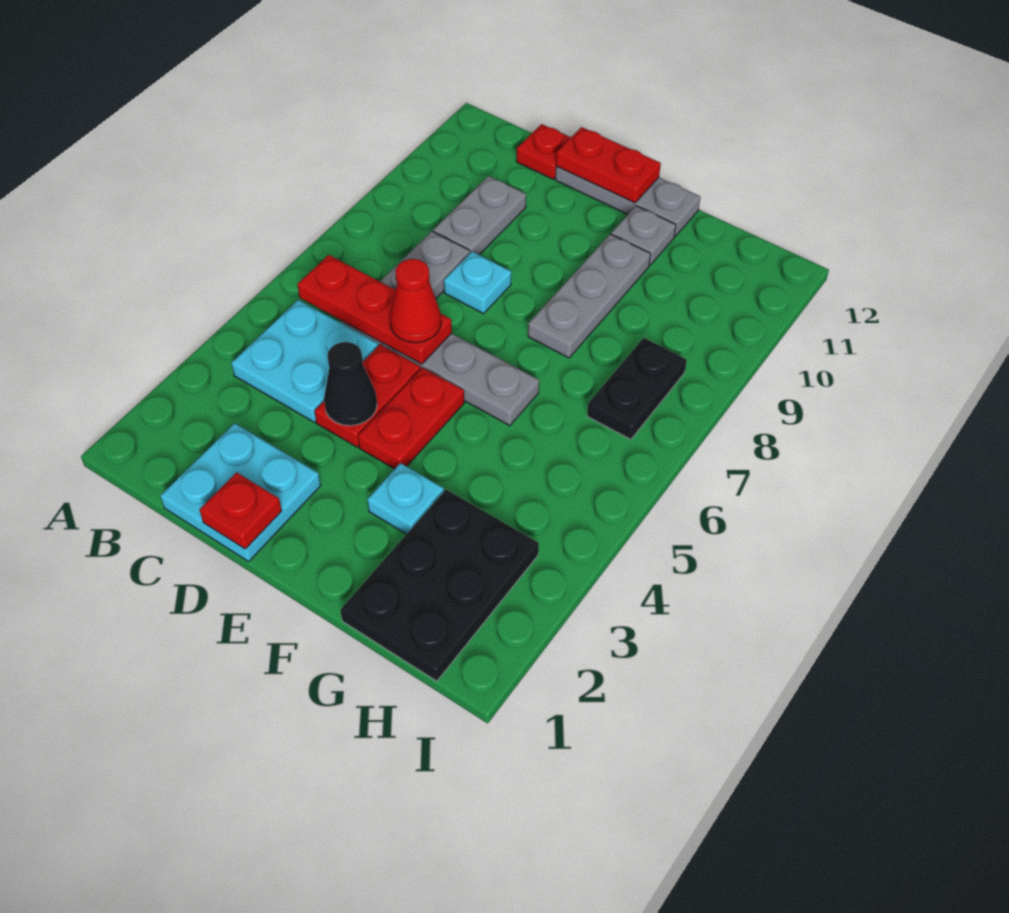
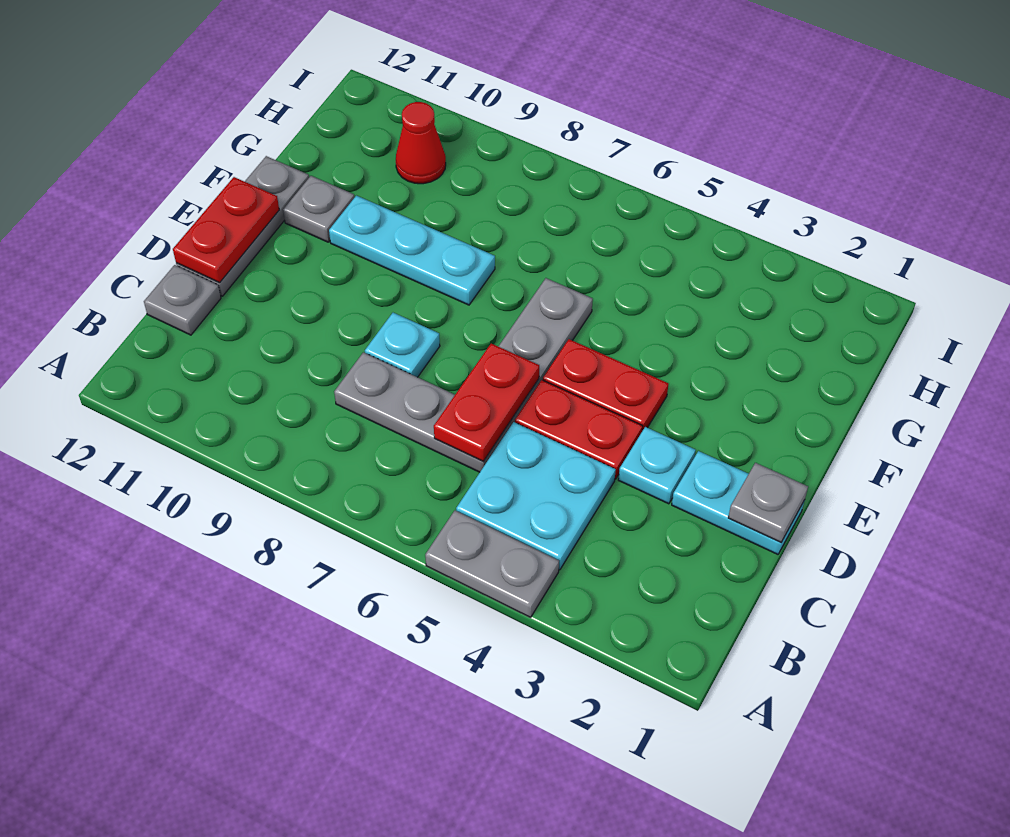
red 1x3 plate [298,255,452,364] -> red 1x2 plate [434,344,539,461]
cyan 2x2 plate [160,423,321,562] -> cyan 1x2 plate [672,451,804,554]
grey 1x2 plate [433,176,526,255] -> grey 1x2 plate moved to [425,511,559,617]
red 1x1 plate [516,124,571,179] -> grey 1x1 plate [144,265,221,335]
red 1x1 plate [199,472,282,549] -> grey 1x1 plate [728,463,808,542]
black 1x1 cone [324,342,377,426] -> none
red 1x1 cone [390,259,441,343] -> red 1x1 cone moved to [396,102,446,184]
cyan 1x1 plate [367,463,444,534] -> cyan 1x1 plate moved to [618,427,696,504]
grey 1x3 plate [528,234,650,358] -> cyan 1x3 plate [329,196,495,305]
black 2x3 plate [340,490,539,681] -> none
black 1x2 plate [587,338,687,440] -> none

